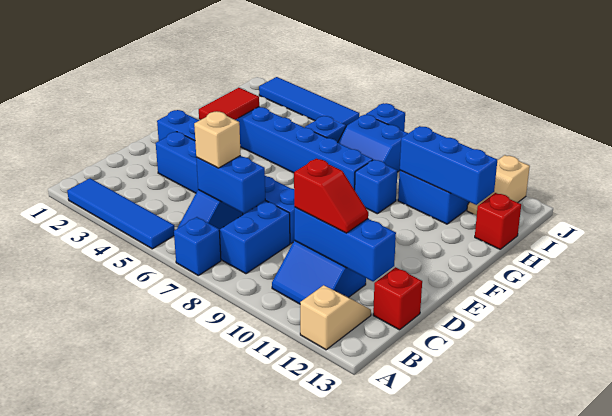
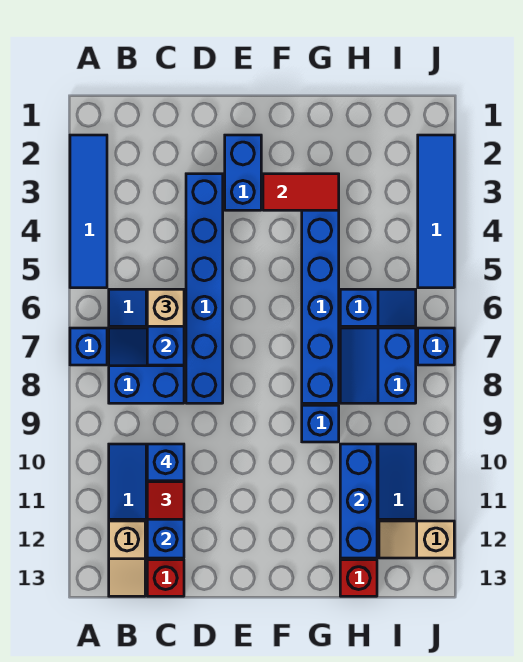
tan 1x2 slope [300,285,371,350] -> tan 1x2 slope turned to [109,521,145,596]
none -> blue 1x1 brick [147,444,184,481]

